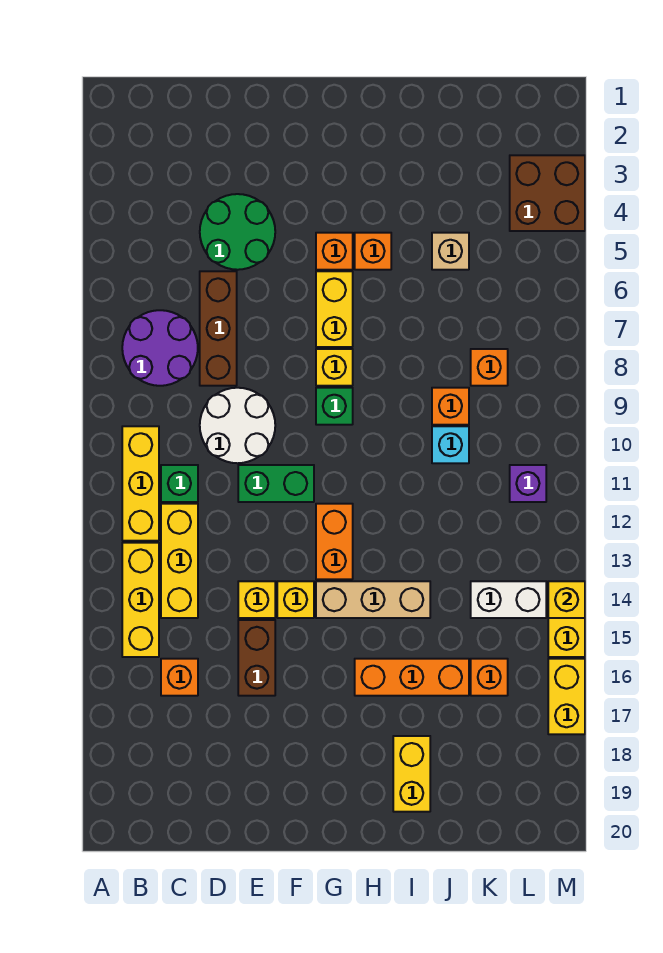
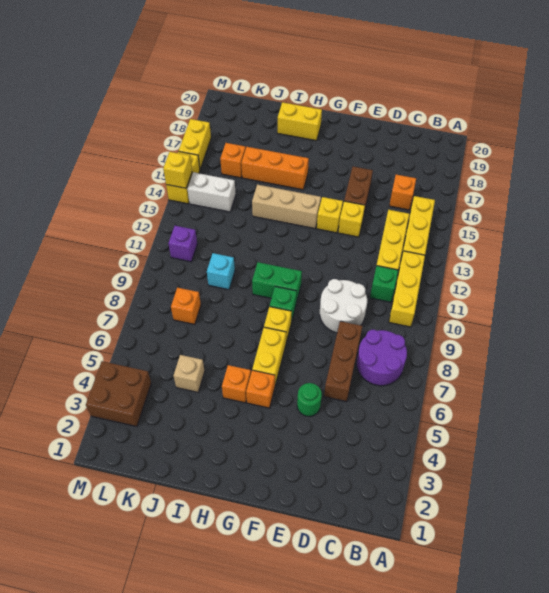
green 2x2 round brick [200,194,275,270] -> green 1x1 round brick [297,383,322,417]
green 1x2 brick [238,465,314,502] -> green 1x2 brick moved to [252,262,302,302]
orange 1x2 brick [316,504,353,579] -> none
yellow 1x2 brick [393,736,430,812] -> yellow 1x2 brick turned to [277,102,322,141]
orange 1x1 brick [432,388,469,425] -> none

